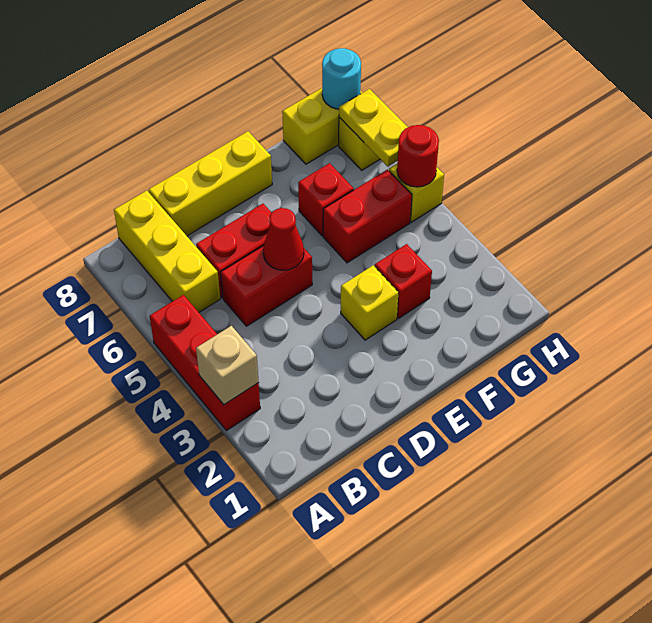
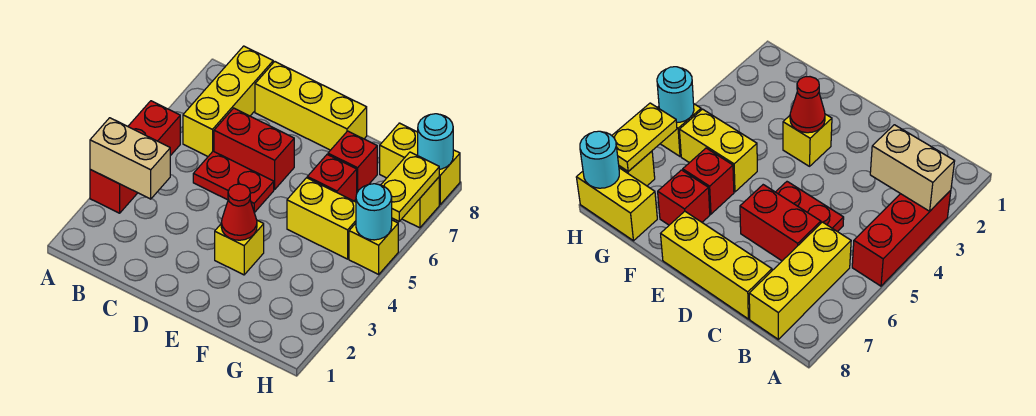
tan 1x1 brick [196,326,259,405] -> tan 1x2 brick [90,118,170,199]
red 1x2 brick [221,246,312,326] -> red 1x2 plate [193,151,274,213]
red 1x1 cone [263,208,304,270] -> red 1x1 cone moved to [221,184,257,240]
red 1x1 brick [375,244,432,318] -> red 1x1 brick moved to [328,131,377,192]
red 1x2 brick [323,170,412,263] -> yellow 1x2 brick [287,178,356,259]
red 1x1 round brick [397,125,439,187] -> cyan 1x1 round brick [356,184,392,240]

